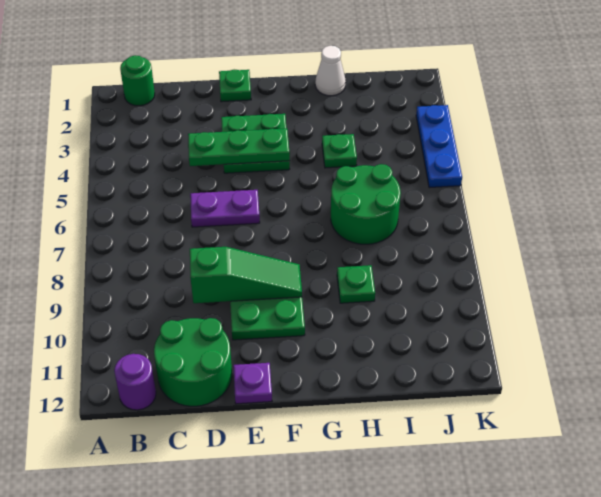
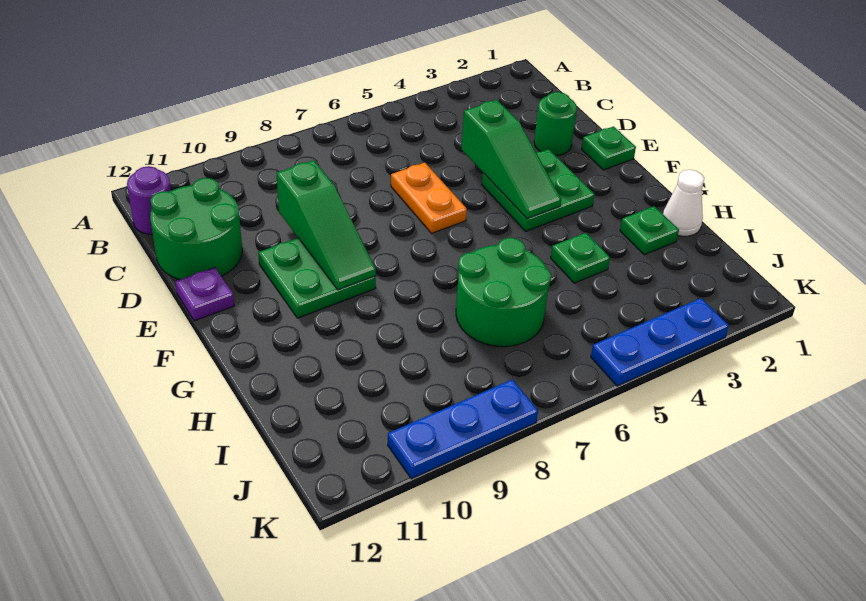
green 1x1 round brick [120,55,155,106] -> green 1x1 round brick moved to [534,92,577,155]
green 1x3 plate [188,128,290,166] -> green 1x3 slope [461,100,561,219]
purple 1x2 plate [190,190,260,227] -> orange 1x2 plate [391,163,467,233]
green 1x1 plate [337,265,375,303] -> green 1x1 plate moved to [620,206,679,255]
none -> blue 1x3 plate [388,380,538,479]

